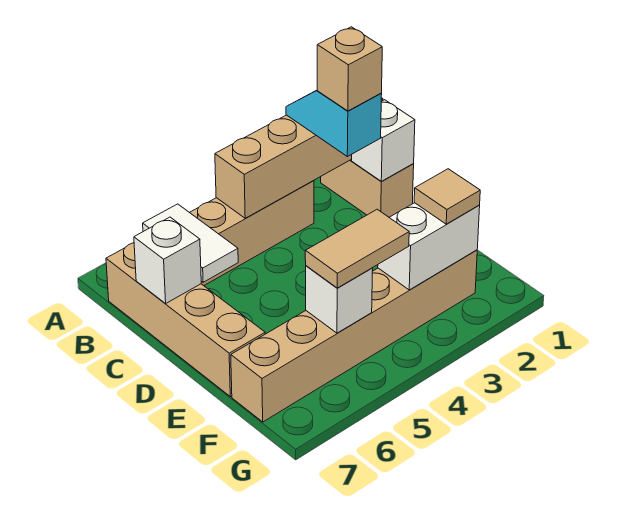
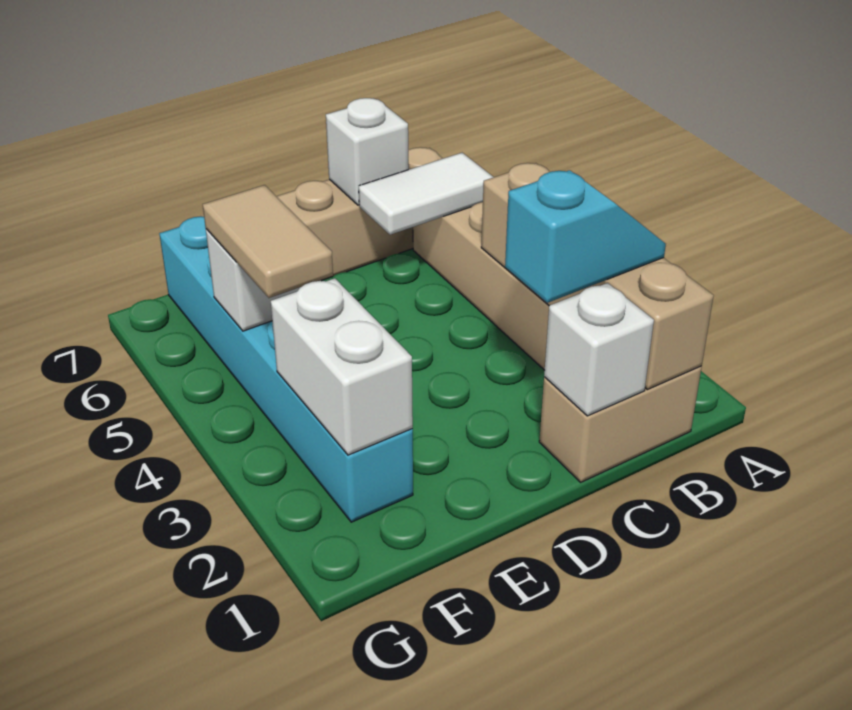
tan 1x1 brick [317,27,382,111] -> none
tan 1x6 brick [231,250,477,422] -> cyan 1x6 brick [159,216,413,522]
tan 1x1 tile [414,169,480,224] -> none

